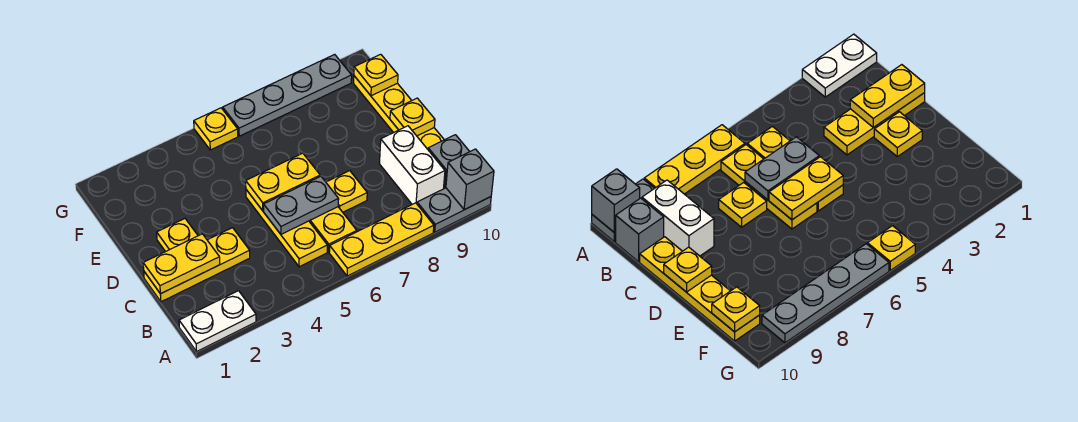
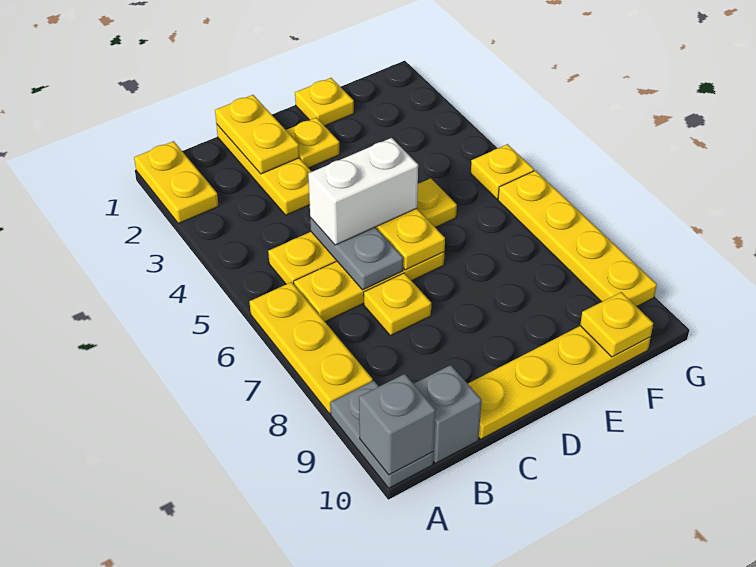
white 1x2 plate [179,291,256,351] -> yellow 1x2 plate [134,141,218,223]
yellow 1x3 plate [246,190,327,267] -> yellow 1x4 plate [268,178,457,284]
white 1x2 brick [379,126,445,204] -> white 1x2 brick moved to [308,138,418,245]
yellow 1x1 plate [390,98,435,136] -> yellow 1x1 plate moved to [295,78,354,126]
grey 1x4 plate [223,54,352,136] -> yellow 1x4 plate [498,171,657,307]

